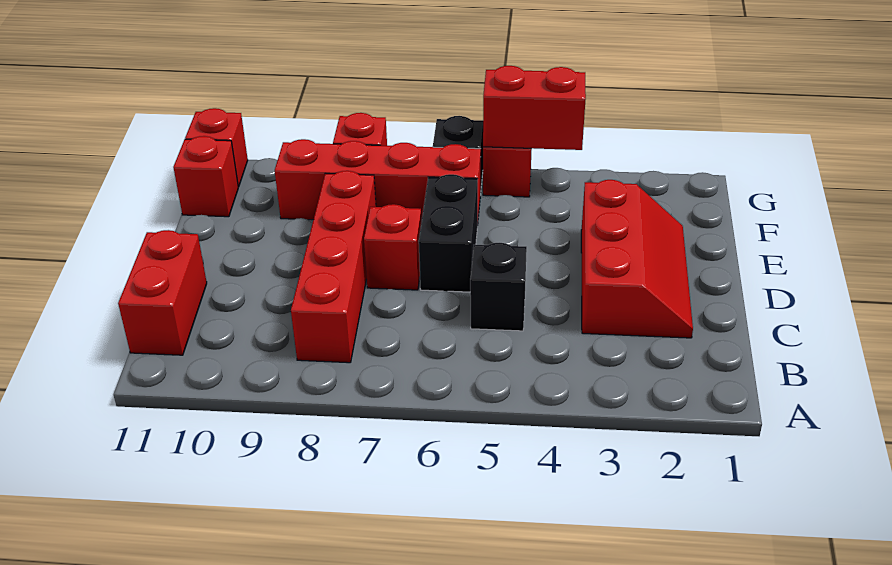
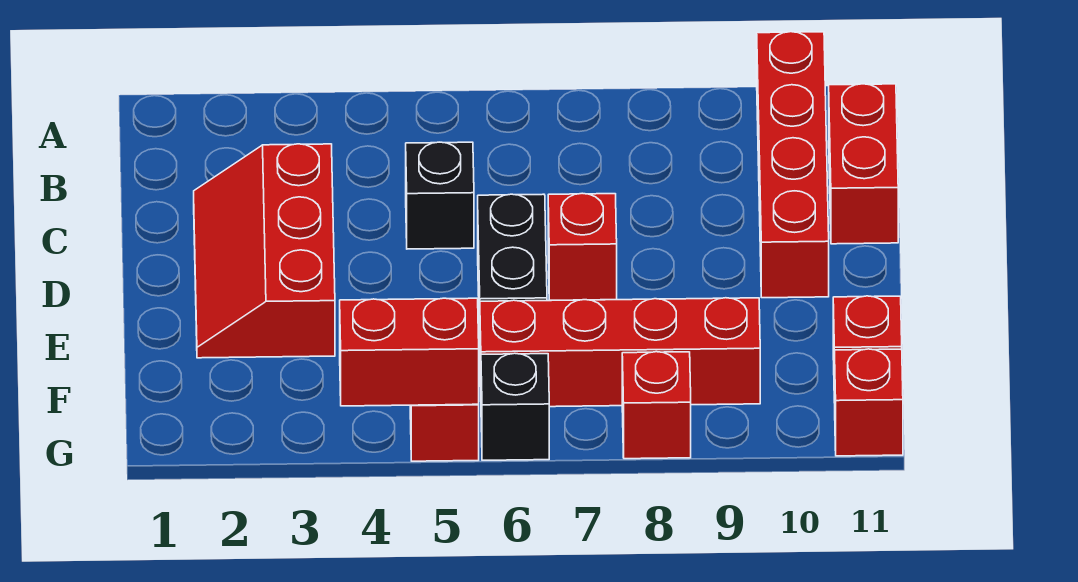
red 1x4 brick [291,171,376,363] -> red 1x4 brick moved to [757,32,829,298]

